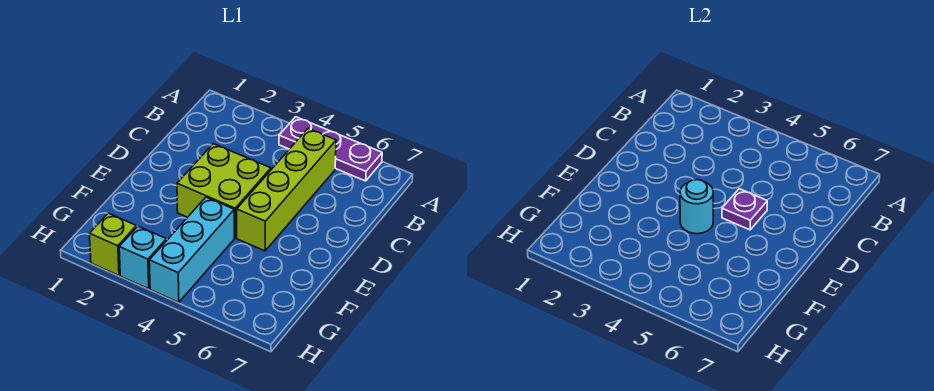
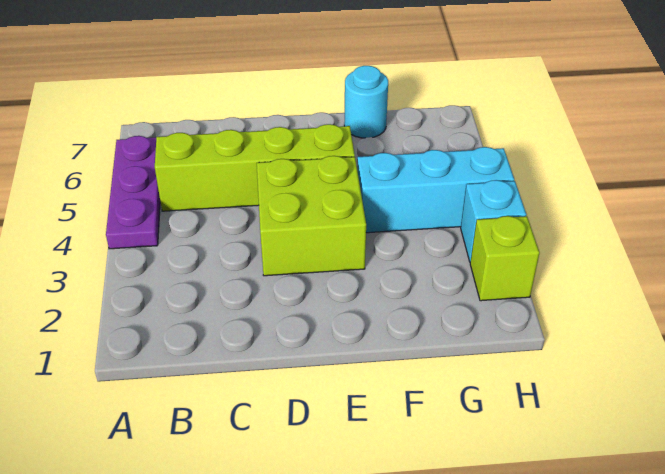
purple 1x1 plate [722,189,767,230] -> none
cyan 1x1 round brick [680,180,713,234] -> cyan 1x1 round brick moved to [344,66,388,138]

